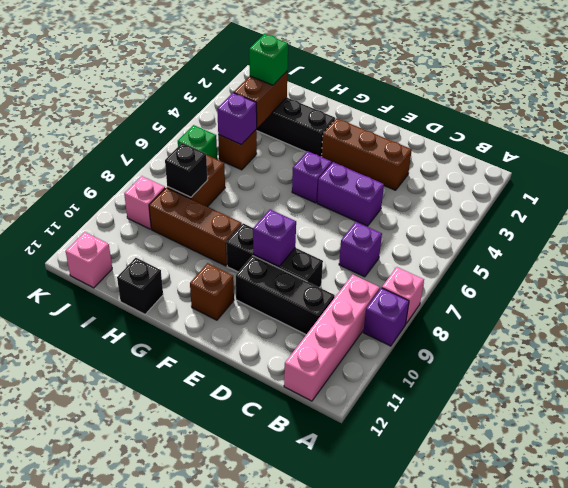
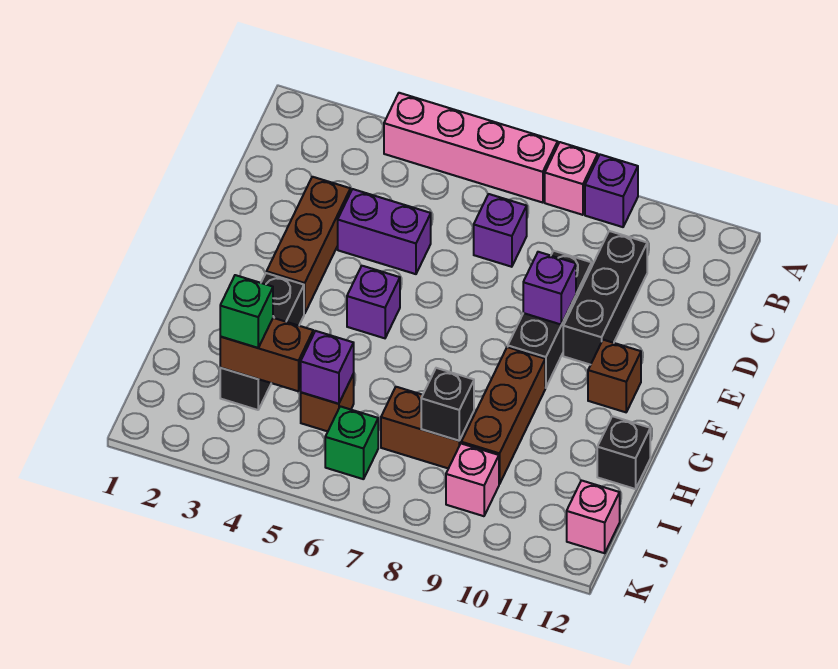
pink 1x4 brick [284,274,380,401] -> pink 1x4 brick moved to [384,93,558,203]
purple 1x2 brick [317,162,384,226] -> purple 1x2 brick turned to [338,189,431,274]

